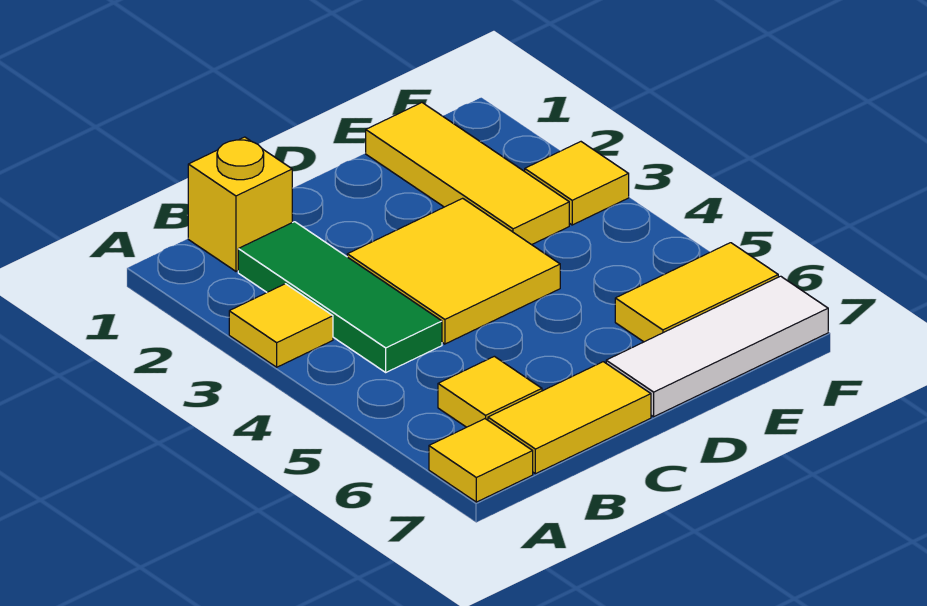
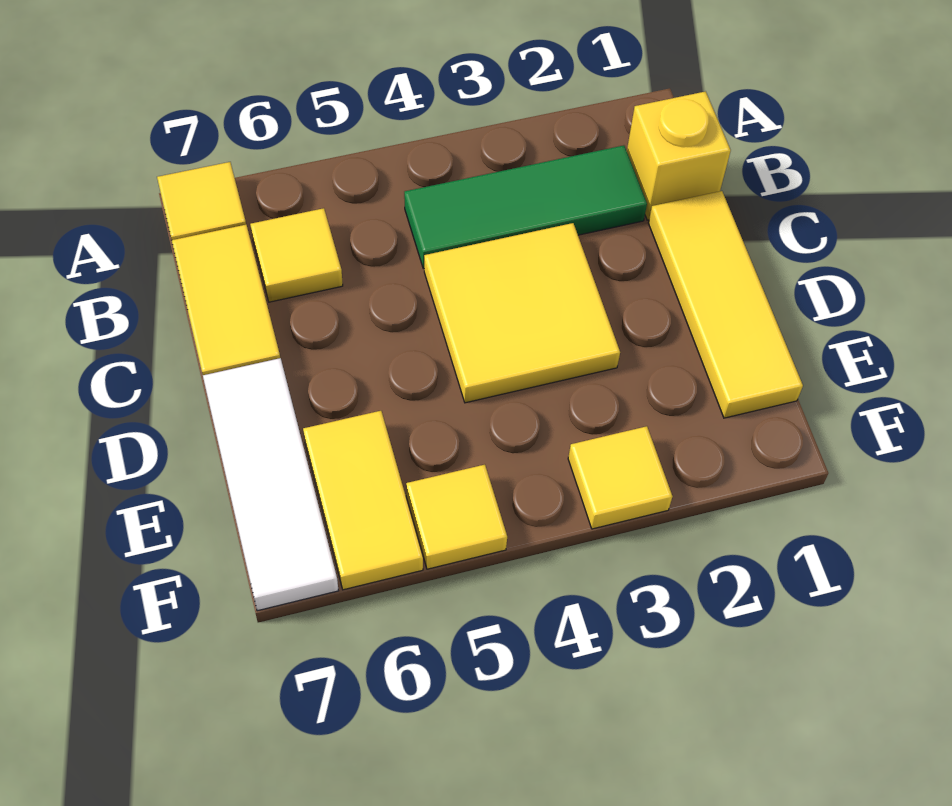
yellow 1x1 tile [229,284,333,367] -> yellow 1x1 tile moved to [406,465,507,569]
yellow 1x3 tile [366,103,569,245] -> yellow 1x3 tile turned to [648,191,803,418]

